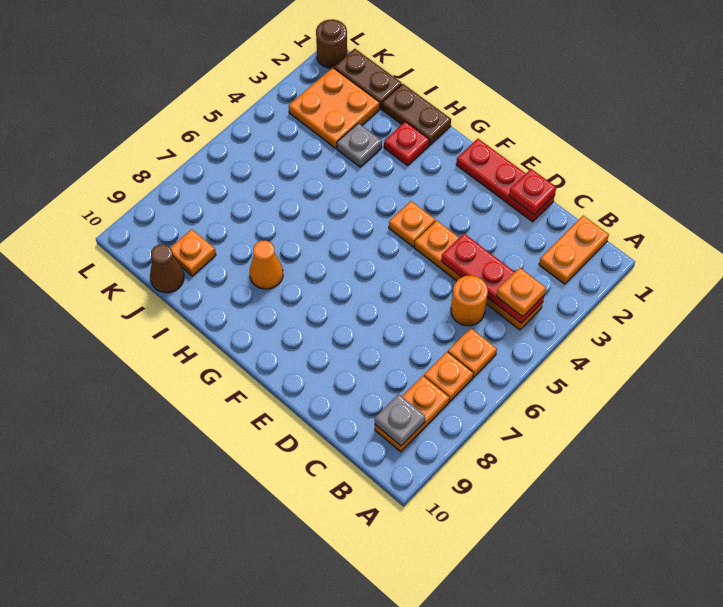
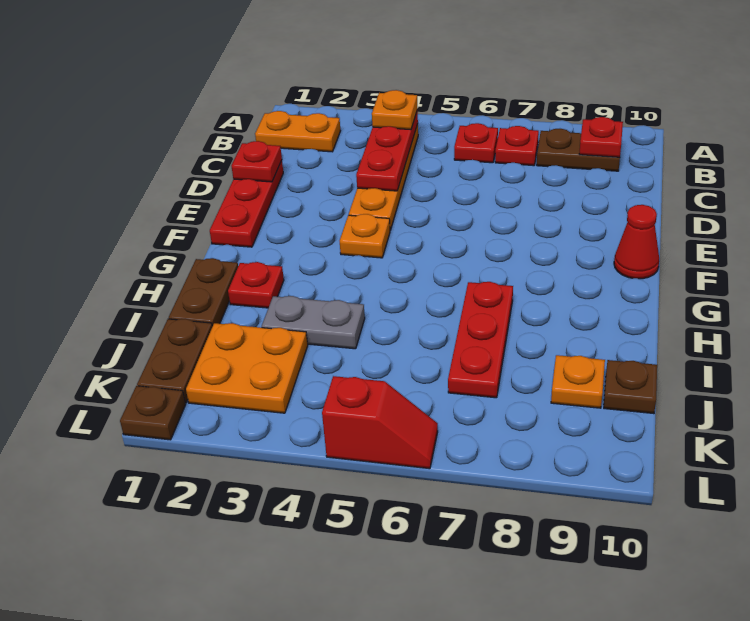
orange 1x1 plate [448,328,497,377] -> red 1x1 plate [454,123,498,163]
orange 1x1 plate [424,352,473,402] -> red 1x1 plate [495,126,539,166]
orange 1x2 plate [375,376,449,452] -> brown 1x2 plate [537,129,620,171]
grey 1x1 plate [375,394,425,446] -> red 1x1 plate [579,117,623,157]
orange 1x1 round brick [451,276,488,326] -> none
none -> red 1x1 cone [614,205,659,279]
none -> red 1x3 plate [448,282,513,398]
orange 1x1 cone [250,241,283,289] -> none
grey 1x1 plate [337,123,382,167] -> grey 1x2 plate [262,296,365,349]
brown 1x1 cone [150,244,184,293] -> brown 1x1 plate [604,360,657,414]
brown 1x1 round brick [316,19,347,68] -> brown 1x1 plate [120,386,186,440]
none -> red 1x2 slope [322,376,438,469]

